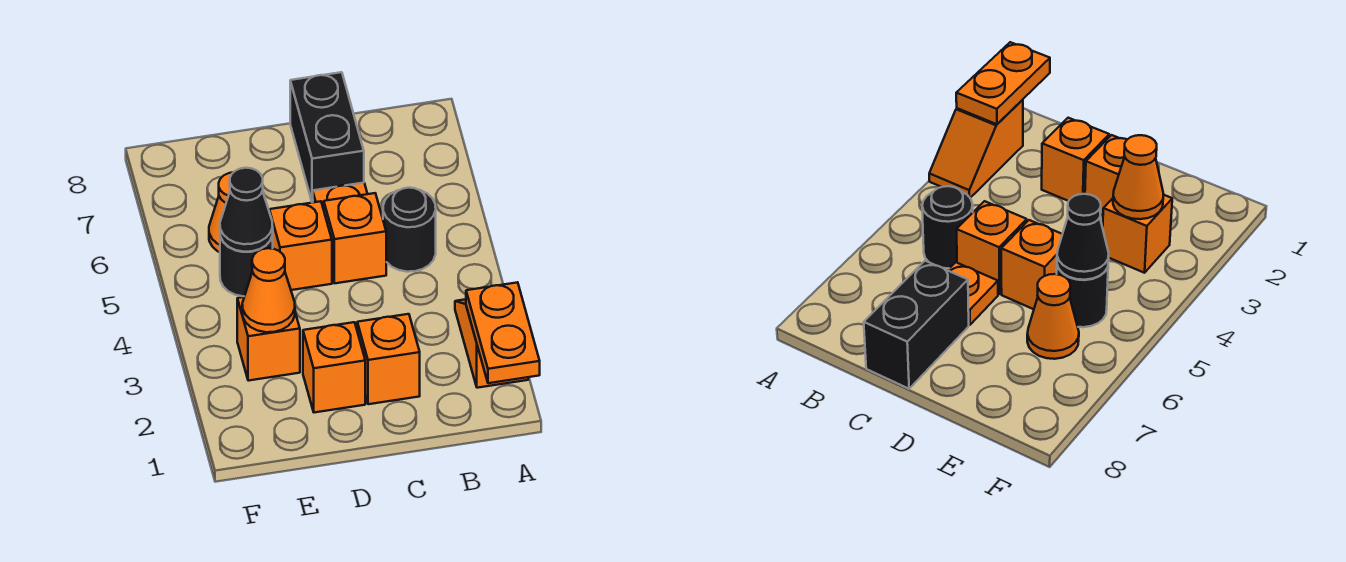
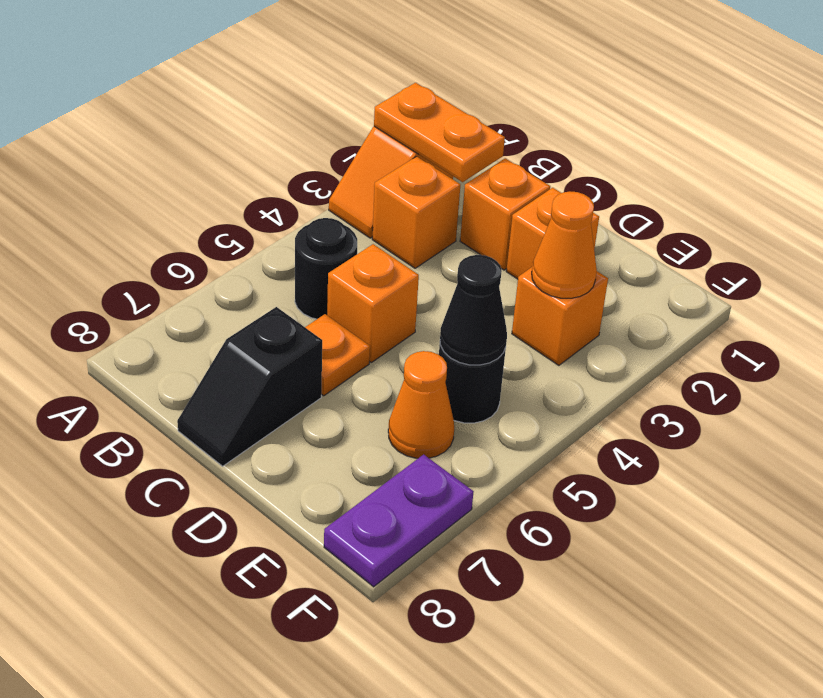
orange 1x2 plate [466,282,540,383] -> orange 1x2 plate turned to [374,83,505,182]
black 1x2 brick [290,72,364,203] -> black 1x2 slope [177,307,322,466]
orange 1x1 brick [269,201,332,290] -> orange 1x1 brick moved to [372,157,460,268]
none -> purple 1x2 plate [324,454,474,587]

